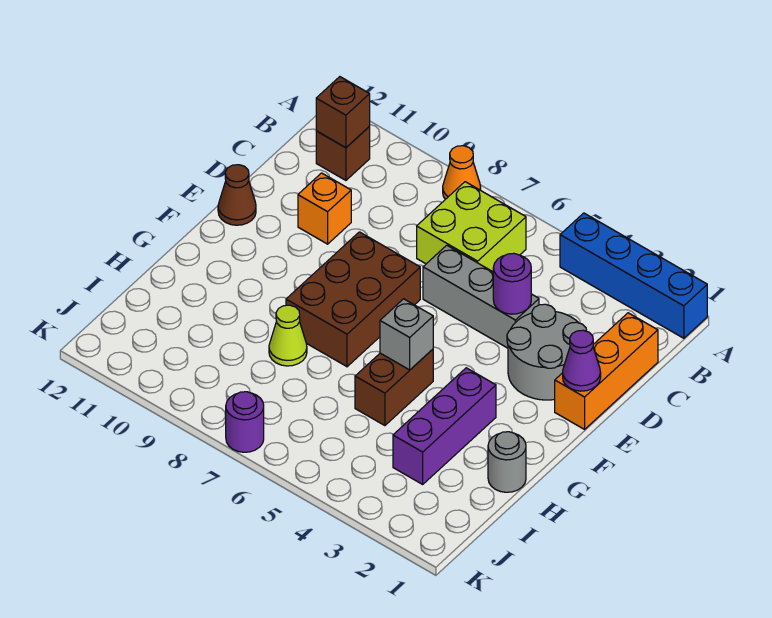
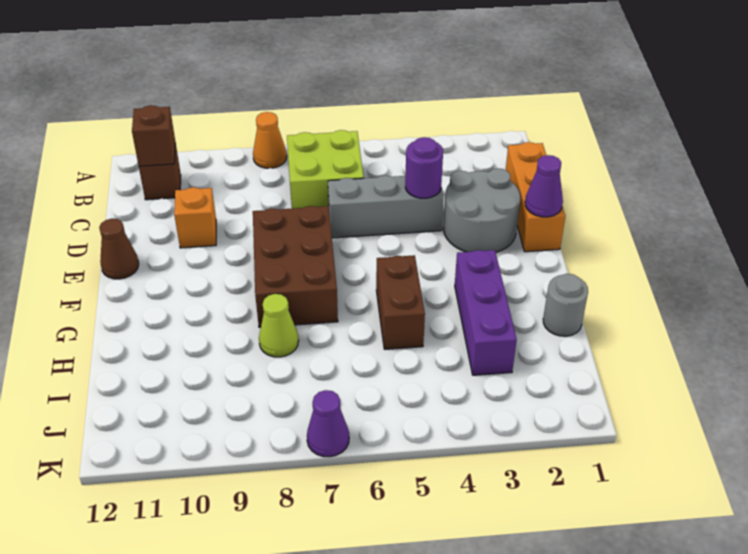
blue 1x4 brick [560,213,707,338] -> none
grey 1x1 brick [380,299,433,370] -> none
purple 1x1 round brick [226,392,264,452] -> purple 1x1 cone [307,390,349,457]

